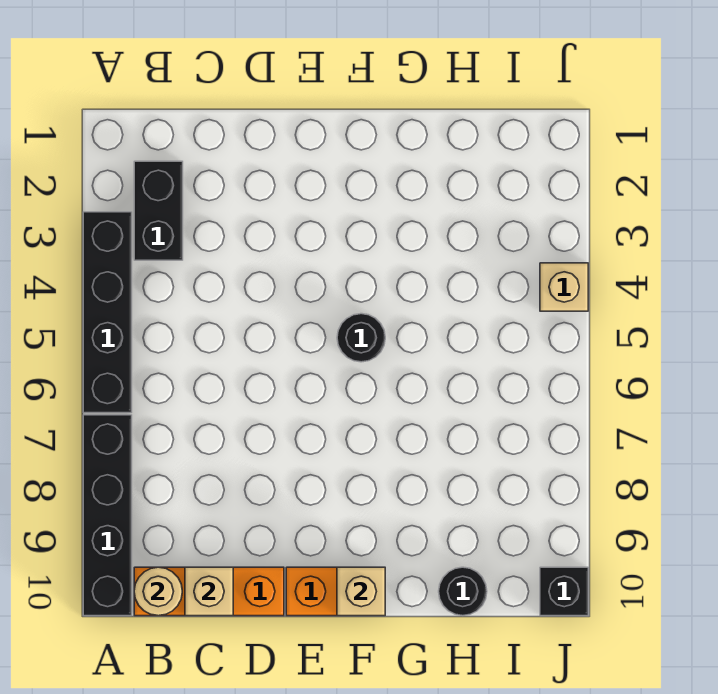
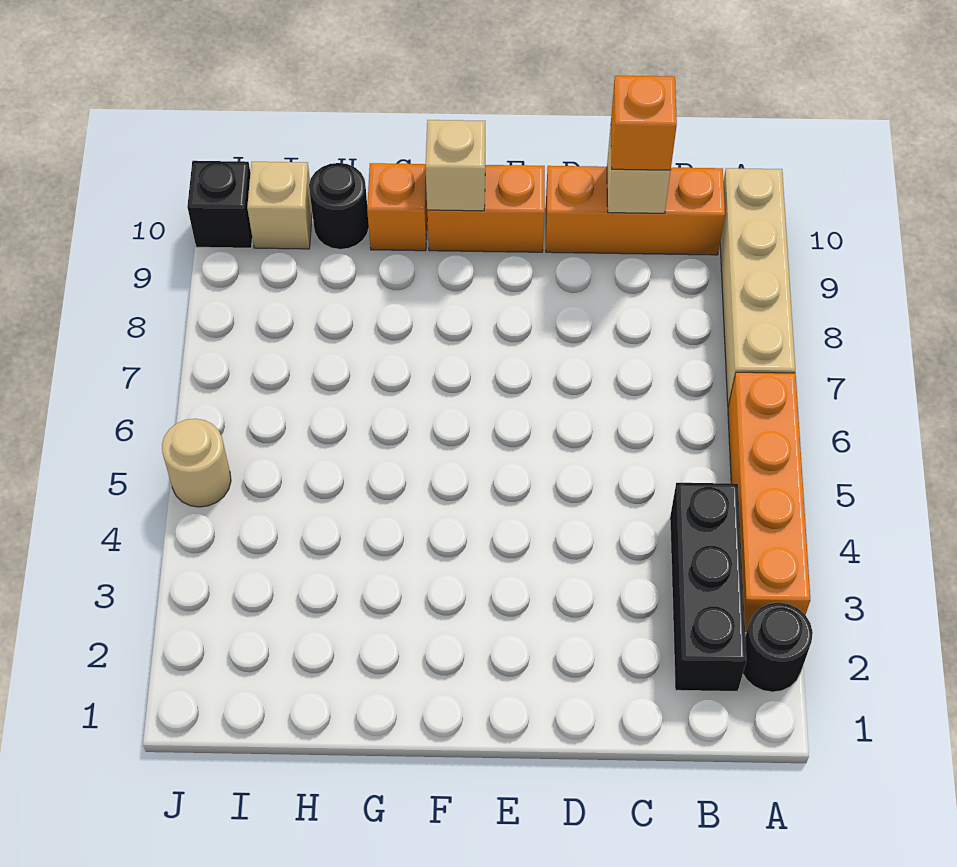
black 1x4 brick [83,212,132,413] -> orange 1x4 brick [728,372,810,631]
black 1x4 brick [83,415,132,616] -> tan 1x4 brick [720,168,795,406]
black 1x2 brick [134,161,183,260] -> black 1x3 brick [670,483,747,691]
tan 1x1 round brick [134,567,182,616] -> tan 1x1 round brick moved to [162,419,231,507]
none -> orange 1x1 brick [611,76,677,170]
black 1x1 round brick [337,314,385,362] -> black 1x1 round brick moved to [743,603,813,692]
none -> orange 1x1 brick [367,163,427,251]
tan 1x1 brick [540,263,588,311] -> tan 1x1 brick moved to [247,162,312,249]

